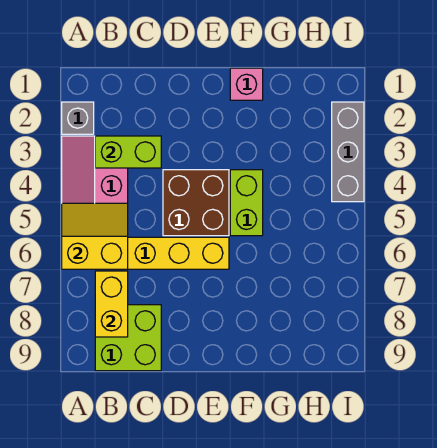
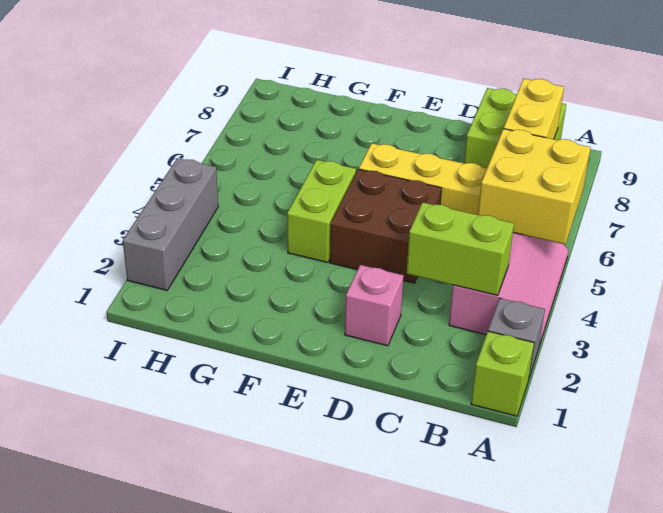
none -> lime 1x1 brick [471,331,534,416]
yellow 2x2 slope [62,203,128,269] -> yellow 2x2 brick [478,129,591,244]
pink 1x1 brick [230,68,263,100] -> pink 1x1 brick moved to [345,265,404,346]

